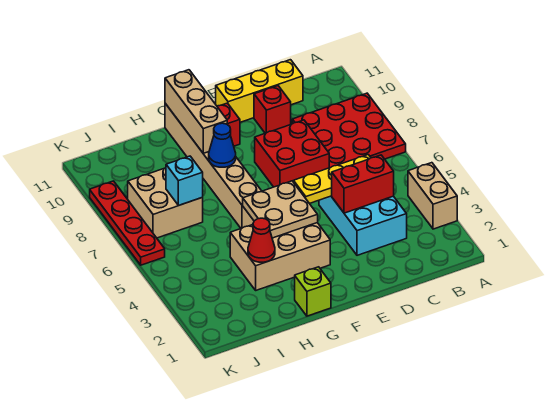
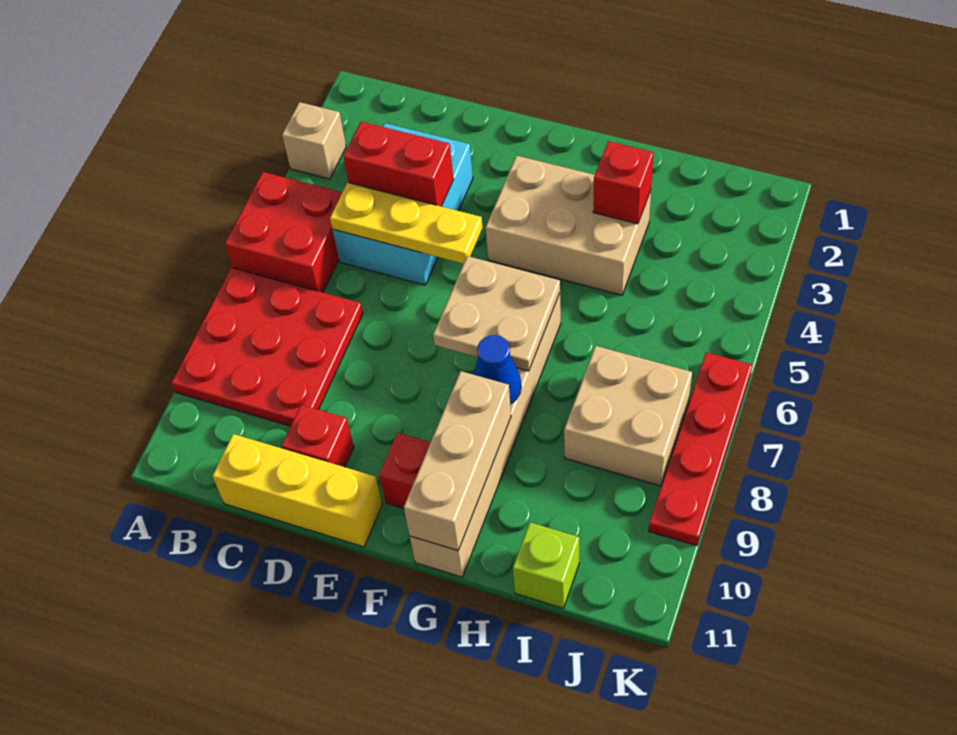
tan 1x2 brick [408,163,457,229] -> tan 1x1 brick [282,102,346,179]
red 2x2 brick [255,120,329,187] -> red 2x2 brick moved to [225,172,342,292]
tan 2x2 plate [243,181,318,238] -> tan 2x2 plate moved to [433,256,560,371]
lime 1x1 brick [295,267,331,316] -> lime 1x1 brick moved to [513,522,579,608]
red 1x1 cone [248,218,275,262] -> red 1x1 brick [593,141,654,224]
cyan 1x1 brick [166,156,203,206] -> none

